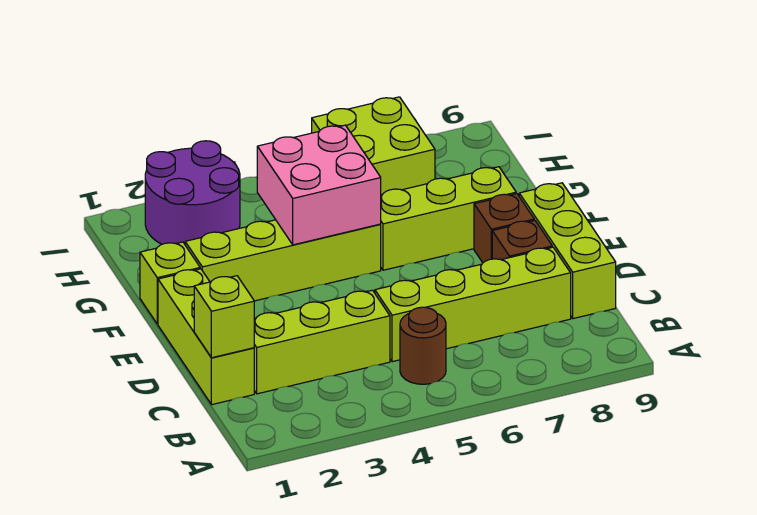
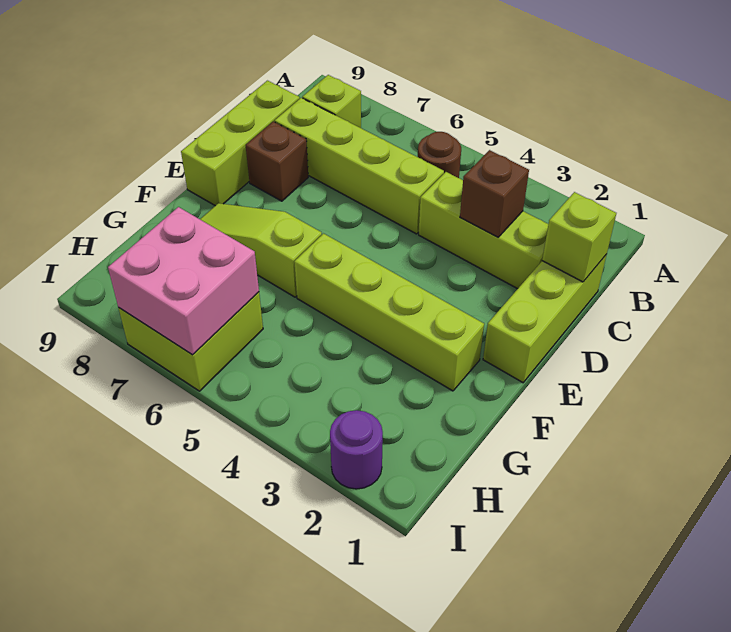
brown 1x1 brick [474,194,534,263] -> brown 1x1 brick moved to [460,150,529,237]
lime 1x1 brick [140,242,200,324] -> lime 1x1 brick moved to [302,75,361,128]
pink 2x2 brick [257,125,381,245] -> pink 2x2 brick moved to [108,207,259,355]
lime 1x3 brick [381,167,516,270] -> lime 1x3 slope [200,203,322,297]
purple 2x2 round brick [145,141,240,244] -> purple 1x1 round brick [330,410,383,489]

